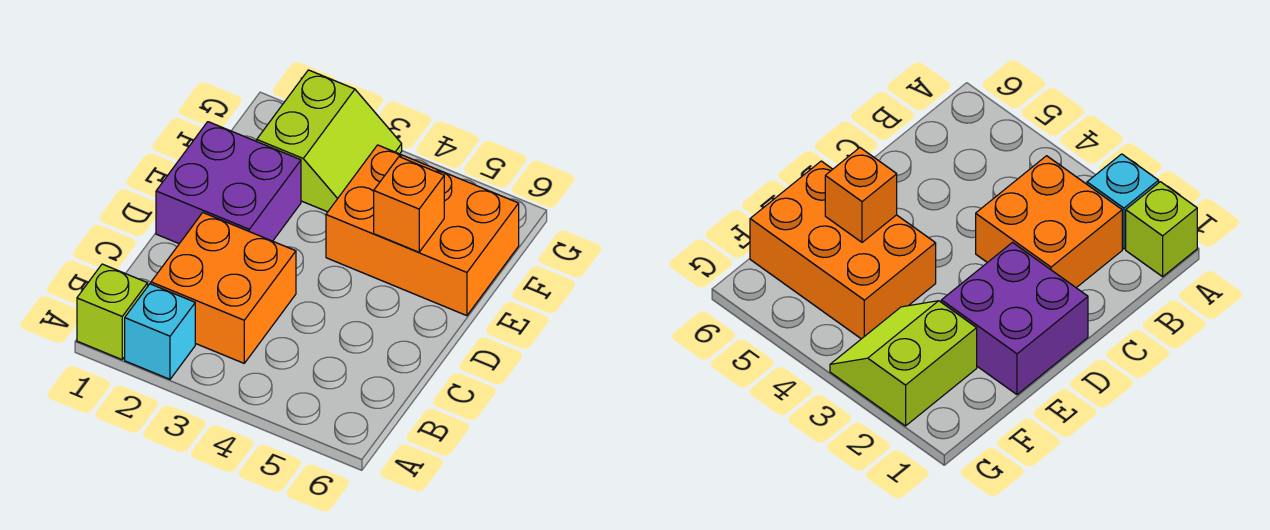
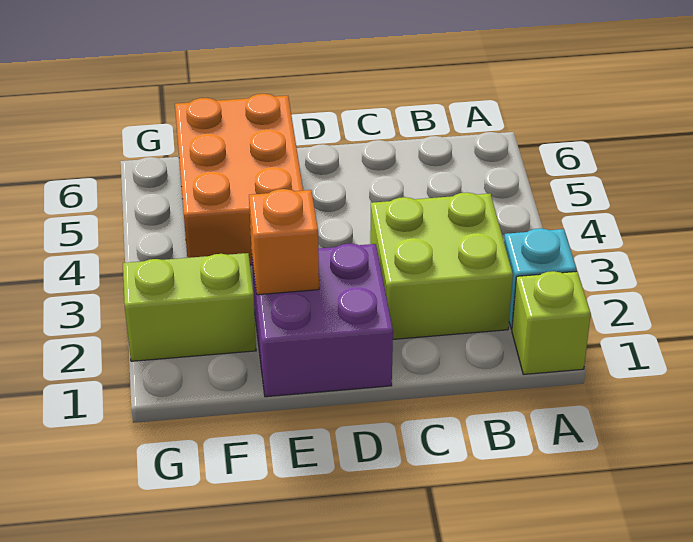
orange 2x2 brick [151,213,296,363] -> lime 2x2 brick [370,193,513,339]
orange 1x1 brick [374,157,444,252] -> orange 1x1 brick moved to [249,189,319,295]

